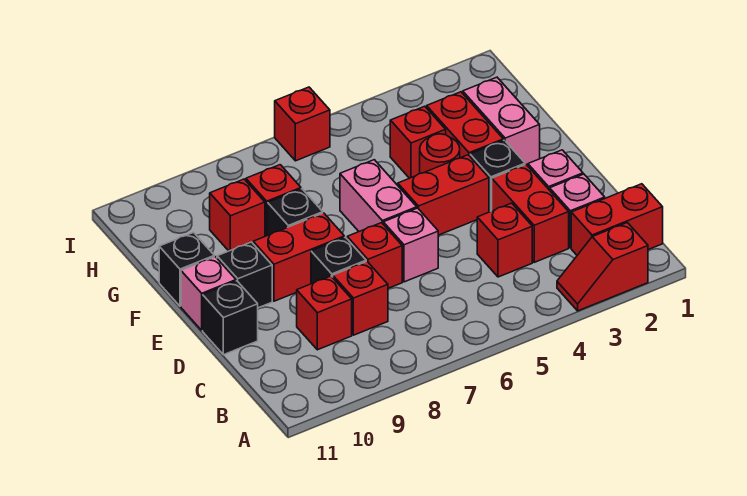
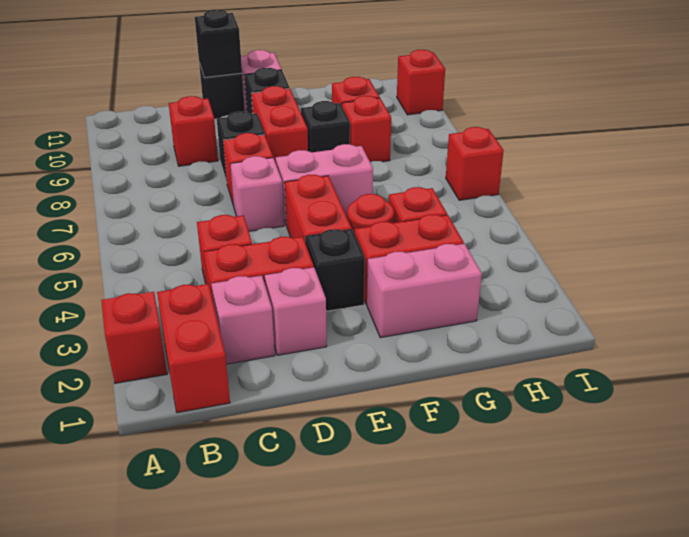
red 1x1 brick [333,261,388,335] -> red 1x1 brick moved to [397,50,445,115]
black 1x1 brick [159,233,214,306] -> black 1x1 brick moved to [195,10,242,78]

